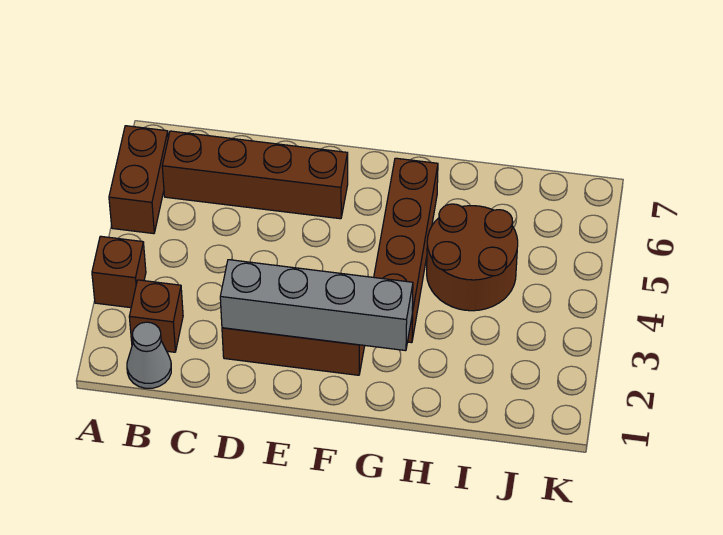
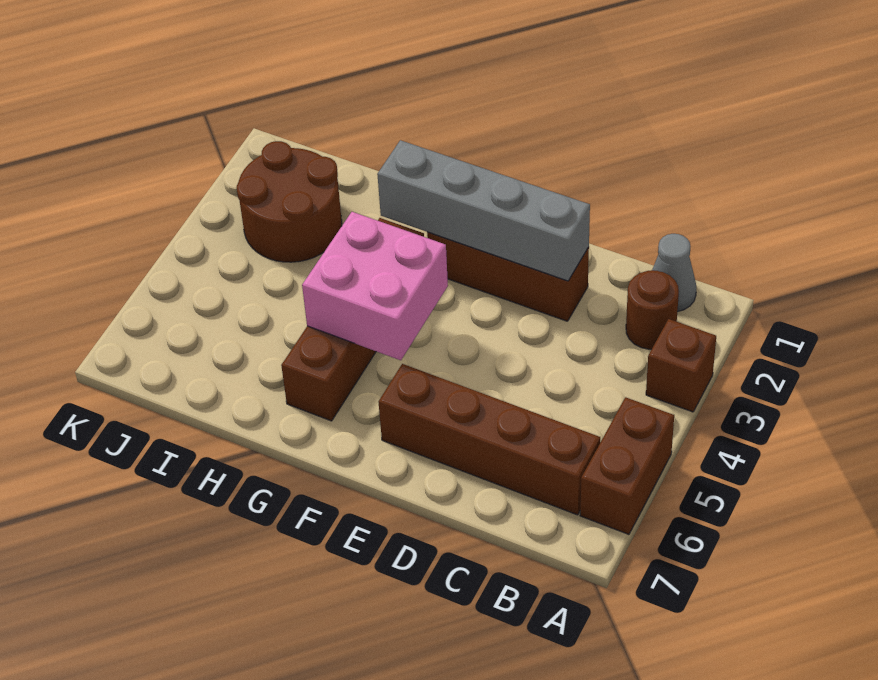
brown 1x1 brick [129,280,183,352] -> brown 1x1 round brick [626,270,679,349]
none -> pink 2x2 brick [302,212,448,360]
brown 2x2 round brick [427,204,518,311] -> brown 2x2 round brick moved to [237,141,342,262]

